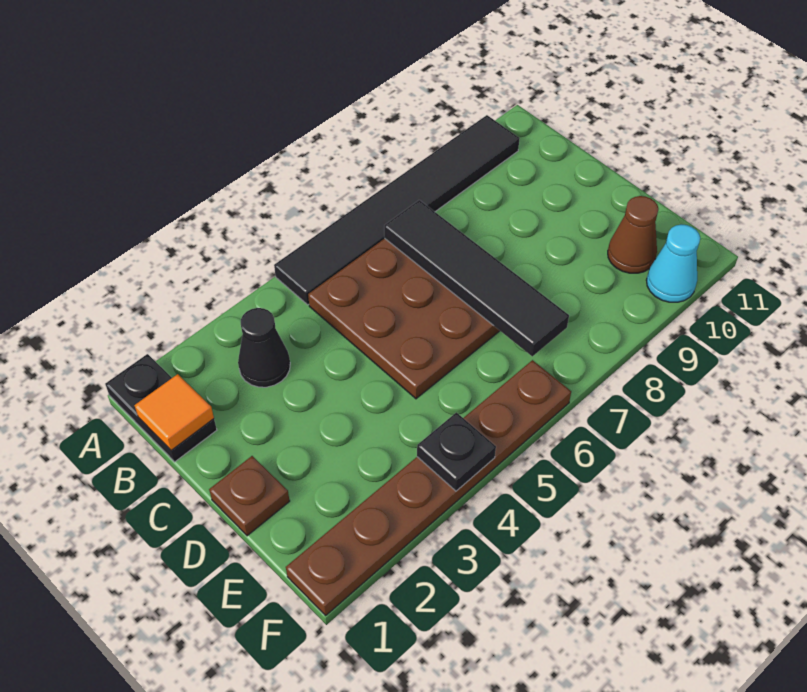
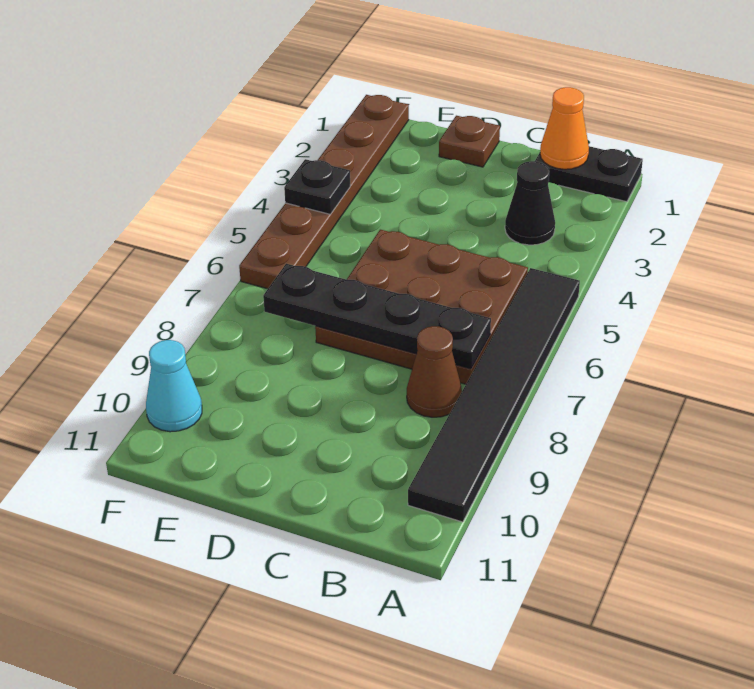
orange 1x1 tile [135,374,214,450] -> orange 1x1 cone [540,87,589,169]
black 1x4 tile [384,200,569,356] -> black 1x4 plate [263,264,491,369]
brown 1x1 cone [608,196,658,273] -> brown 1x1 cone moved to [407,326,462,417]

